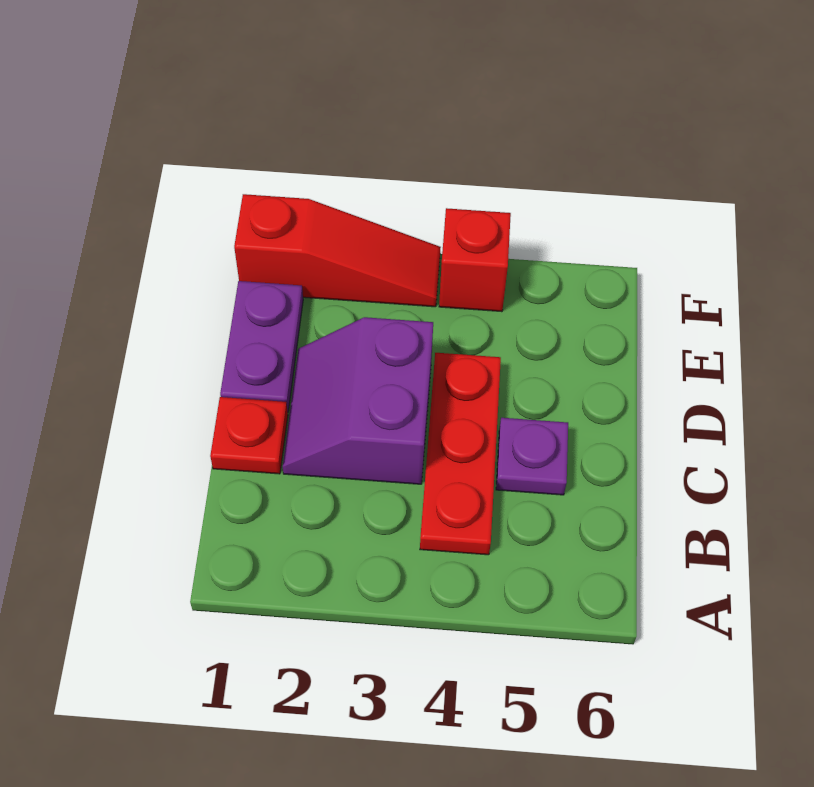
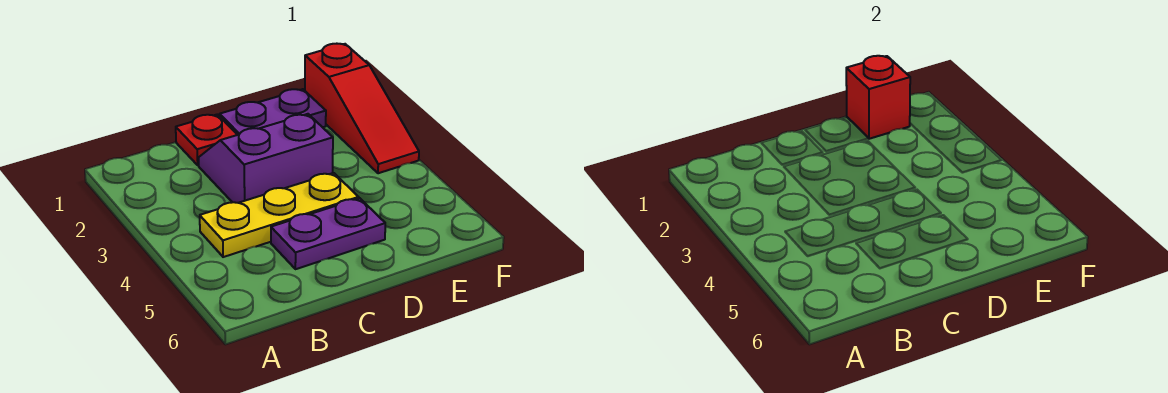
red 1x3 plate [420,353,501,555] -> yellow 1x3 plate [200,173,359,257]
purple 1x1 plate [496,418,568,495] -> purple 1x2 plate [271,198,385,269]
red 1x1 brick [439,208,511,312] -> red 1x1 brick moved to [846,56,910,139]

